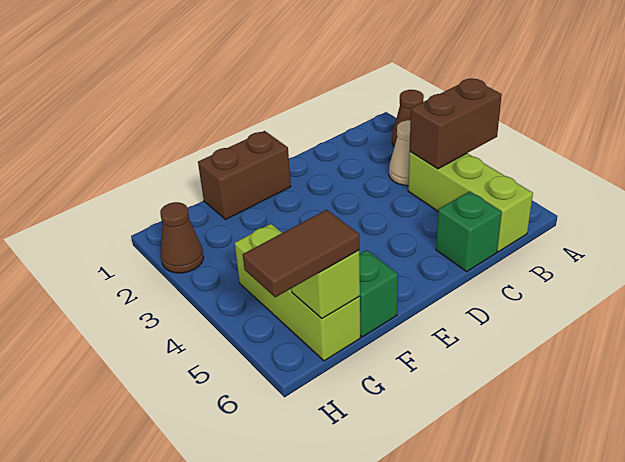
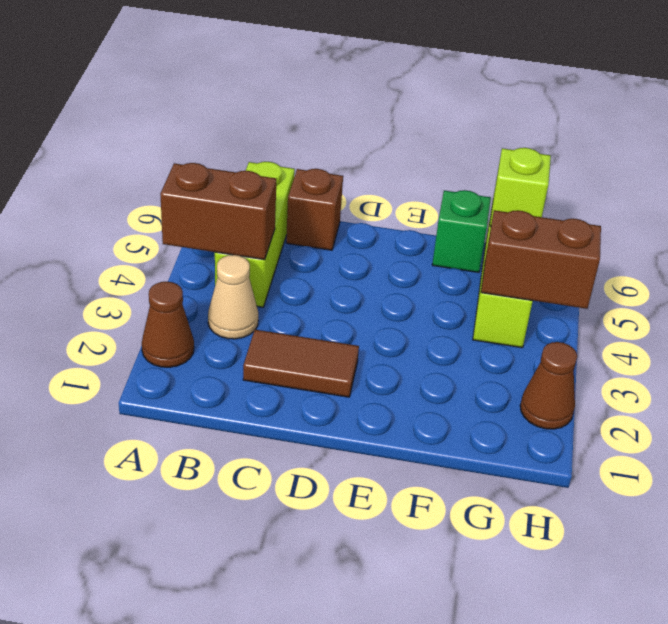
green 1x1 brick [436,191,502,272] -> brown 1x1 brick [286,169,343,250]
brown 1x2 brick [198,131,291,219] -> brown 1x2 brick moved to [481,210,601,309]
brown 1x2 tile [243,210,359,297] -> brown 1x2 tile moved to [243,330,359,397]

